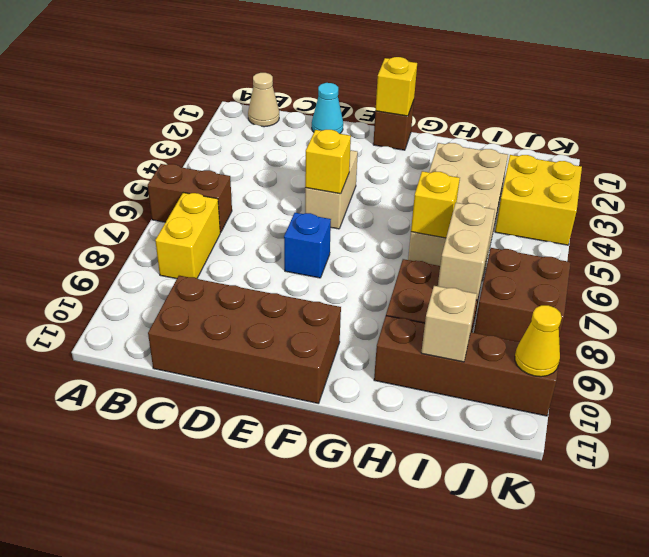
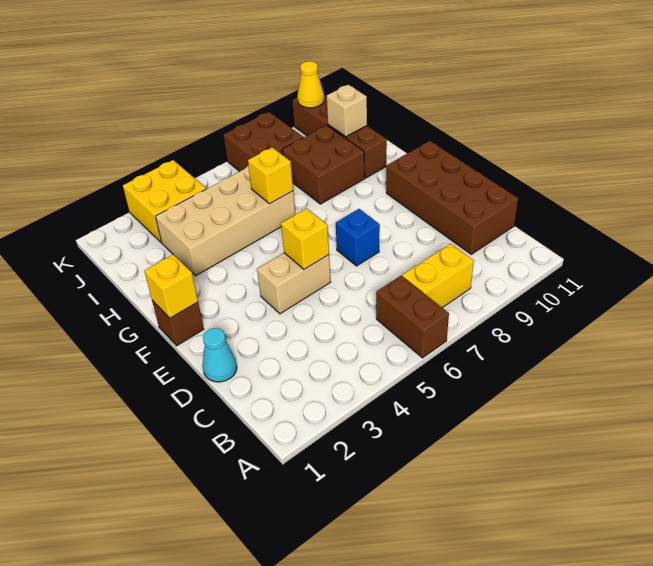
tan 1x1 cone [248,73,279,127] -> none
tan 1x2 brick [438,203,495,300] -> none

